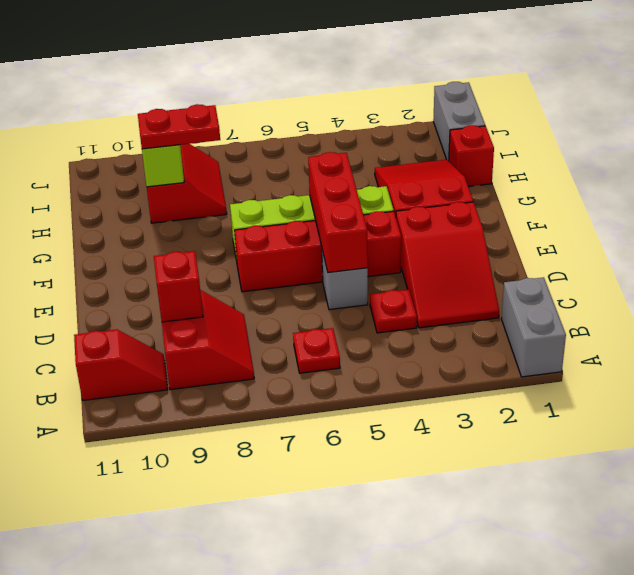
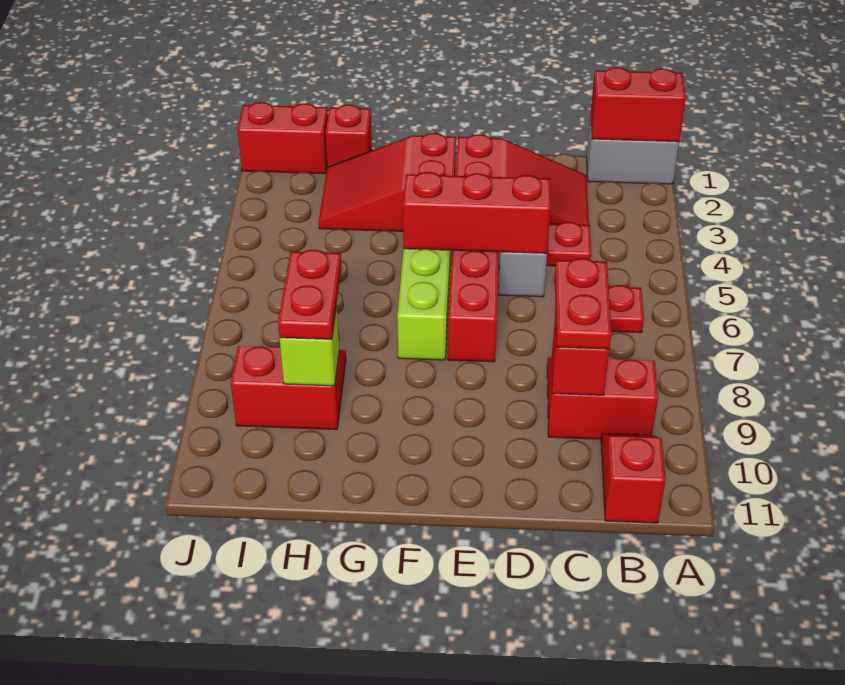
none -> red 1x2 brick [590,67,686,141]
none -> red 1x2 plate [555,258,612,349]
grey 1x2 brick [433,82,485,161] -> red 1x2 brick [237,102,328,174]

